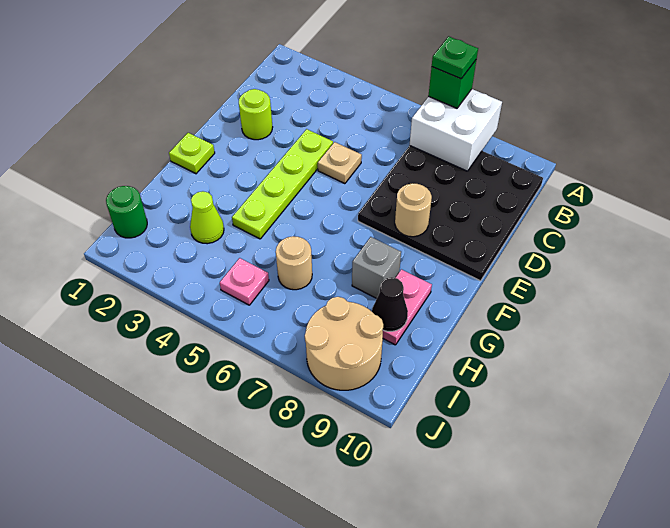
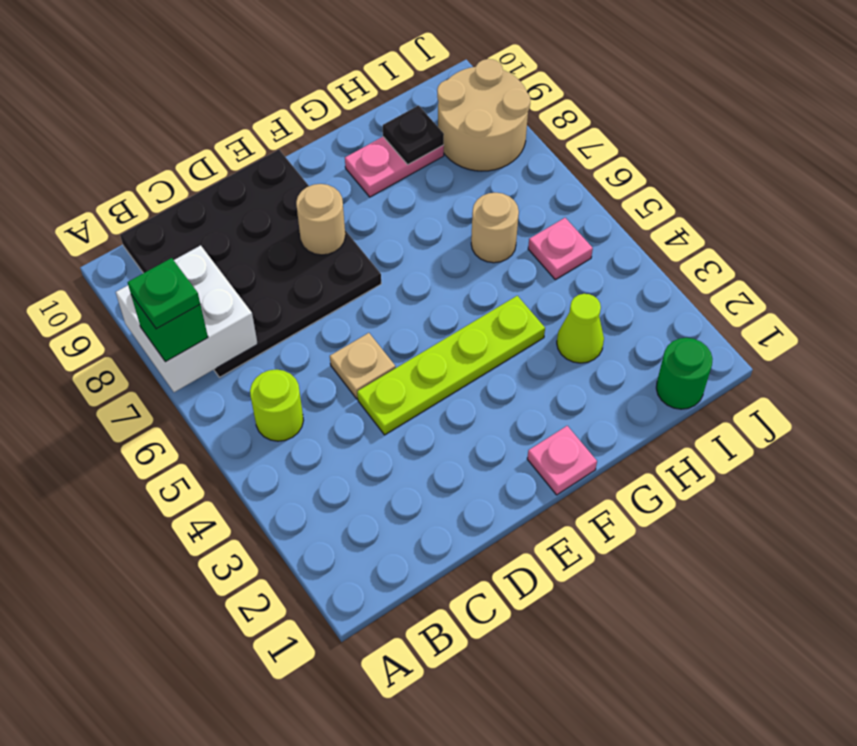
lime 1x1 round brick [239,89,273,140] -> lime 1x1 round brick moved to [250,369,303,441]
lime 1x1 plate [169,133,215,174] -> pink 1x1 plate [527,426,597,495]
grey 1x1 brick [352,237,401,298] -> none
black 1x1 cone [372,277,408,331] -> black 1x1 plate [383,105,444,165]

